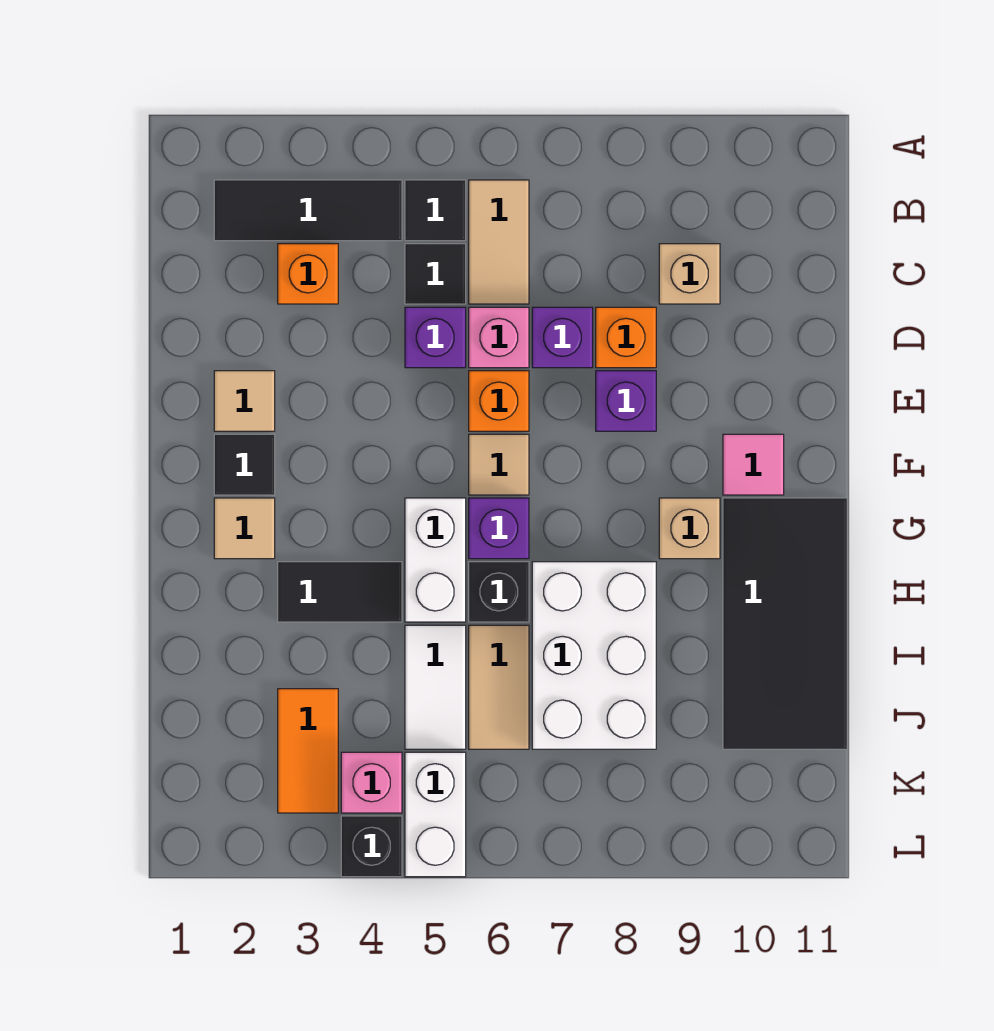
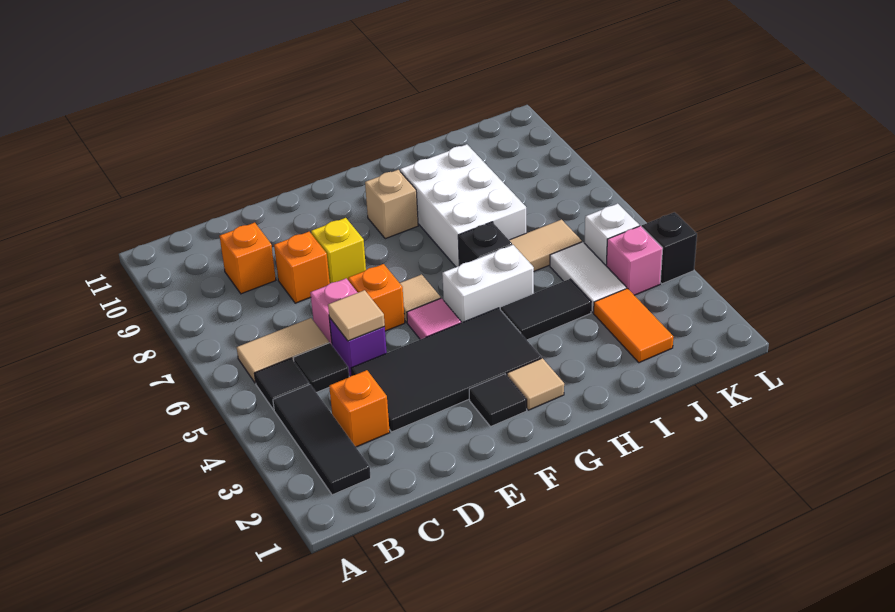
tan 1x1 brick [659,244,720,304] -> orange 1x1 brick [220,223,276,294]
purple 1x1 brick [532,307,593,368] -> none
tan 1x1 tile [214,371,275,431] -> tan 1x1 tile moved to [328,290,385,341]
purple 1x1 brick [596,371,656,431] -> yellow 1x1 brick [311,218,366,283]
pink 1x1 tile [723,434,784,495] -> pink 1x1 tile moved to [407,298,461,340]
purple 1x1 brick [469,498,529,559] -> none
black 2x4 tile [723,498,847,749] -> black 2x4 tile moved to [351,308,541,432]
black 1x2 tile [278,562,402,622] -> black 1x2 tile turned to [500,279,591,340]
white 2x3 brick [532,562,656,749] -> white 2x3 brick turned to [400,144,526,267]
white 1x2 tile [405,625,466,749] -> white 1x2 tile turned to [550,242,626,312]
orange 1x2 tile [278,689,338,813] -> orange 1x2 tile turned to [594,288,673,363]
white 1x2 brick [405,752,466,877] -> white 1x1 brick [584,204,639,265]

